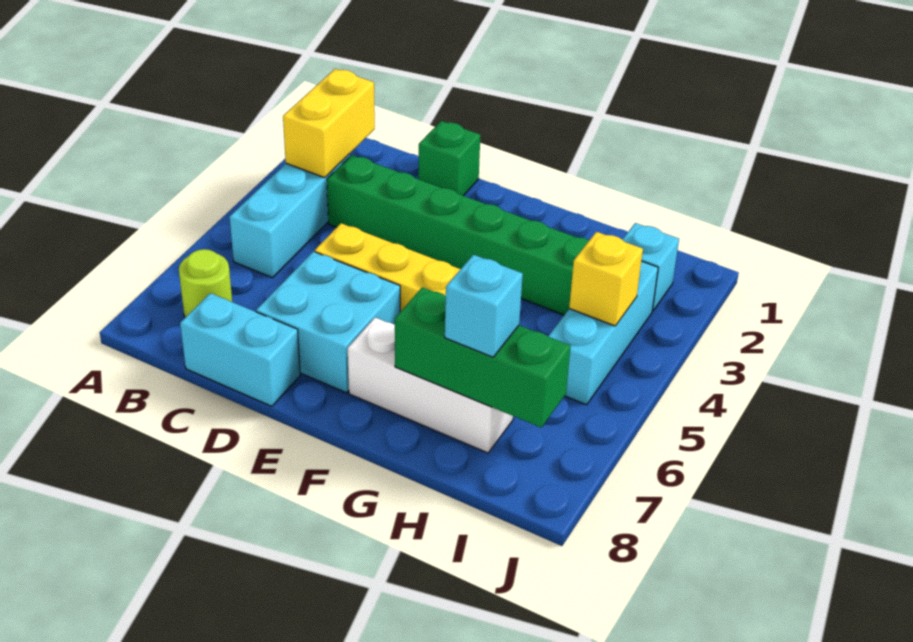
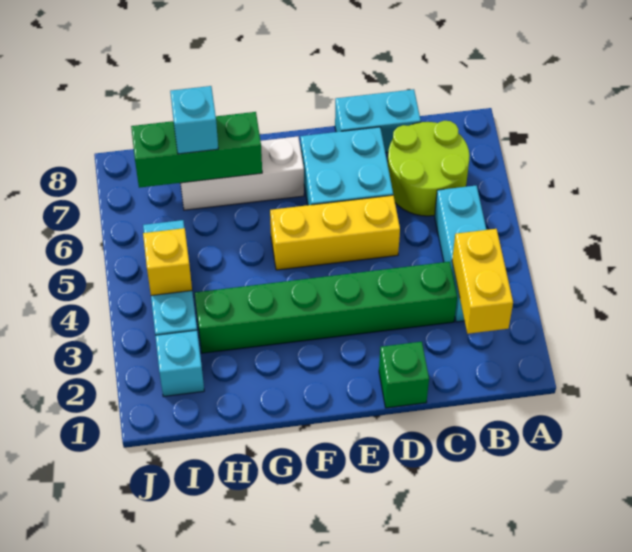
lime 1x1 round brick [179,249,232,317] -> lime 2x2 round brick [388,121,470,216]

